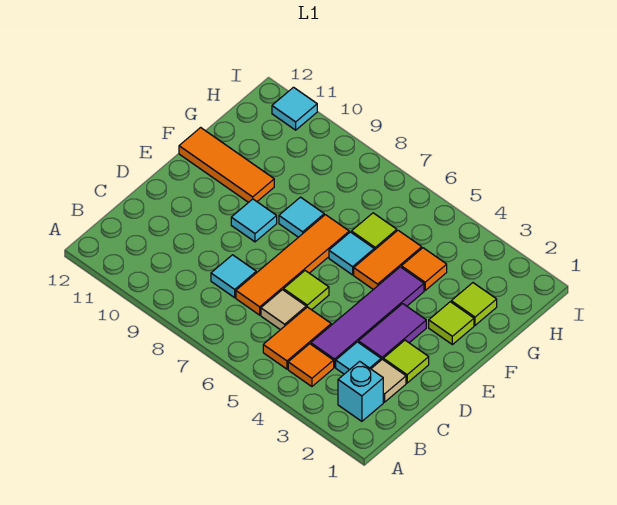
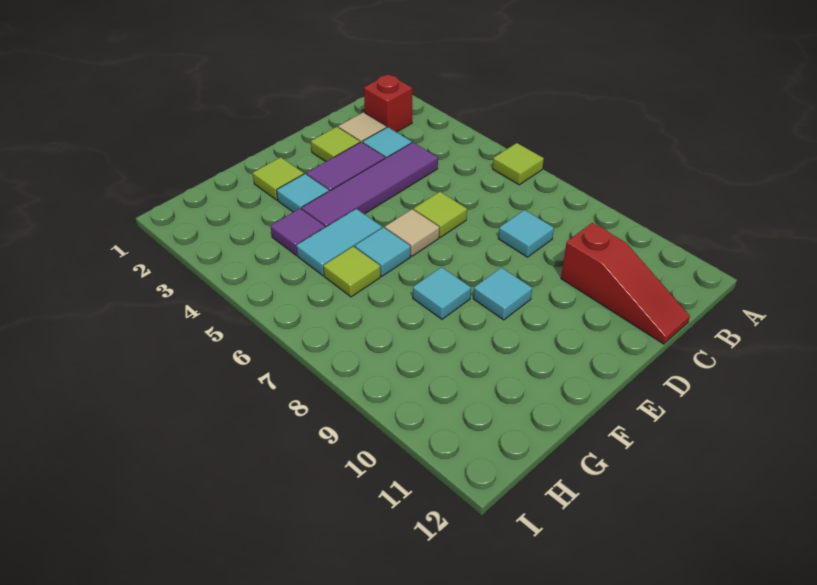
cyan 1x1 brick [338,361,383,421] -> red 1x1 brick [364,74,412,132]
orange 1x1 tile [288,344,334,386] -> none
orange 1x2 tile [263,307,331,369] -> none
tan 1x1 tile [261,290,306,330] -> tan 1x1 tile moved to [385,209,439,256]
orange 1x4 tile [236,215,349,315] -> none
none -> red 1x3 slope [561,223,690,344]
orange 1x2 tile [354,230,422,290] -> cyan 1x2 tile [296,209,382,276]
orange 1x3 tile [179,128,274,202] -> none
lime 1x1 tile [451,283,497,325] -> lime 1x1 tile moved to [493,143,544,185]
orange 1x1 tile [401,248,447,290] -> purple 1x1 tile [271,208,325,256]
cyan 1x1 tile [272,87,317,130] -> cyan 1x1 tile moved to [277,174,329,212]

